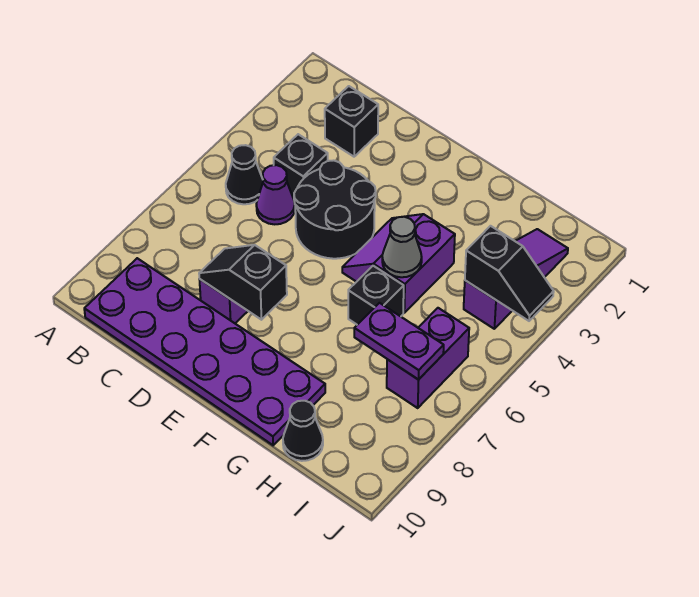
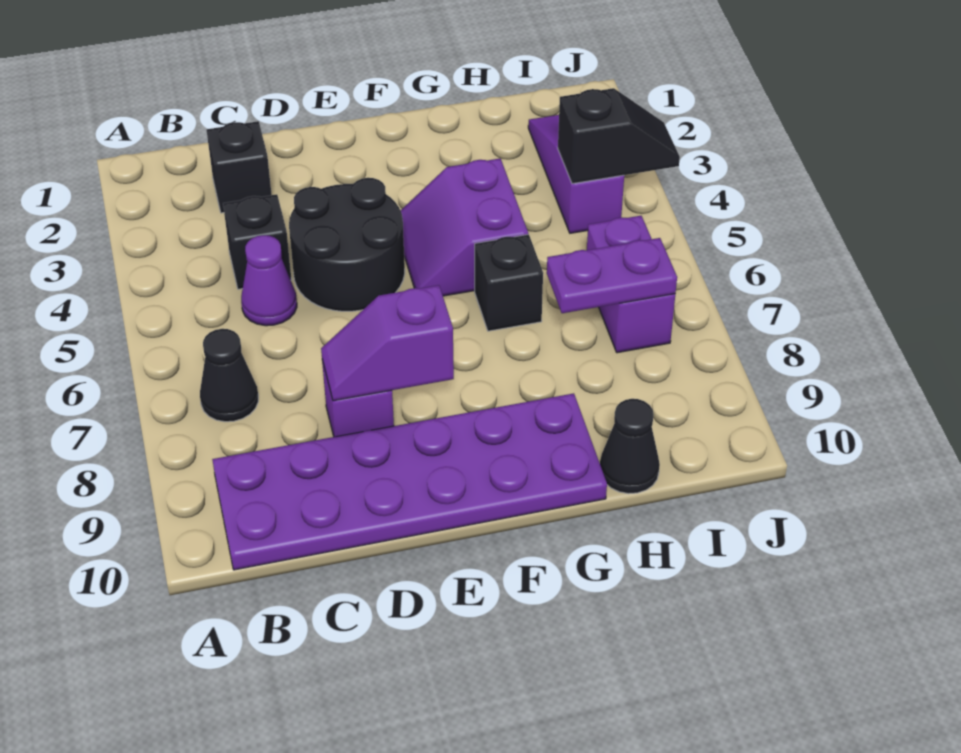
black 1x1 cone [226,145,263,204] -> black 1x1 cone moved to [200,329,258,422]
black 1x2 slope [199,245,287,320] -> purple 1x2 slope [321,285,454,401]
grey 1x1 cone [382,217,422,277] -> none

